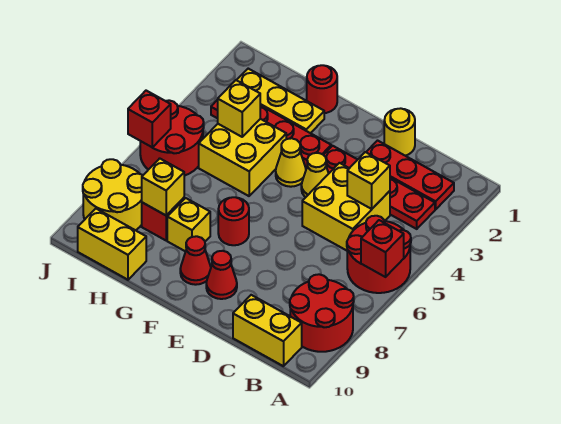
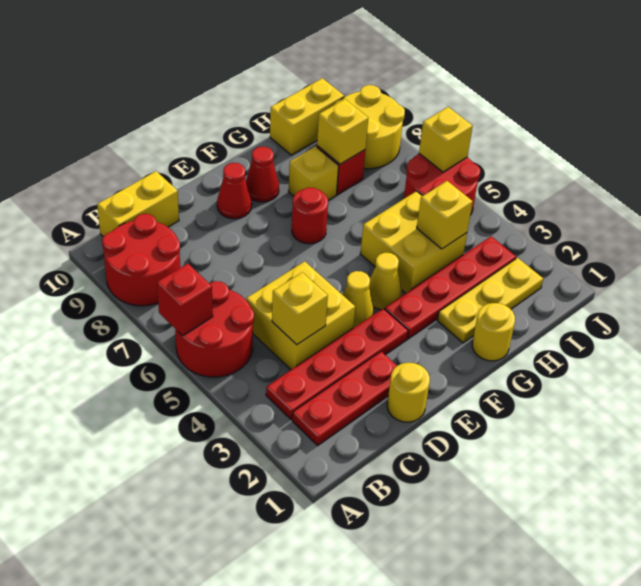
red 1x1 round brick [307,65,337,113] -> yellow 1x1 round brick [472,303,515,361]
red 1x1 brick [128,91,171,148] -> yellow 1x1 brick [419,107,473,172]

